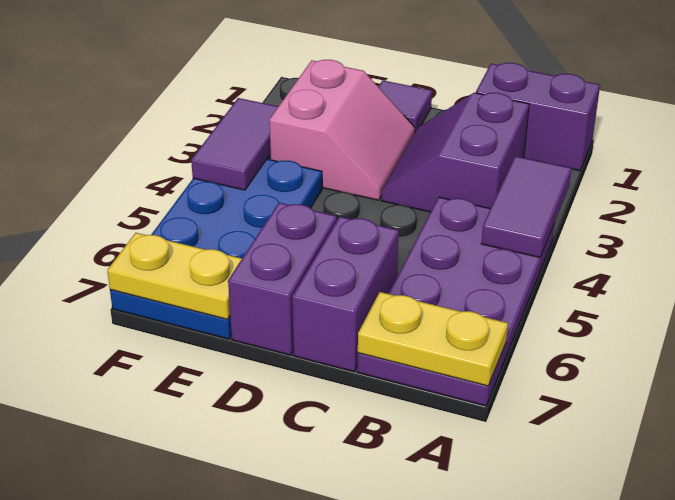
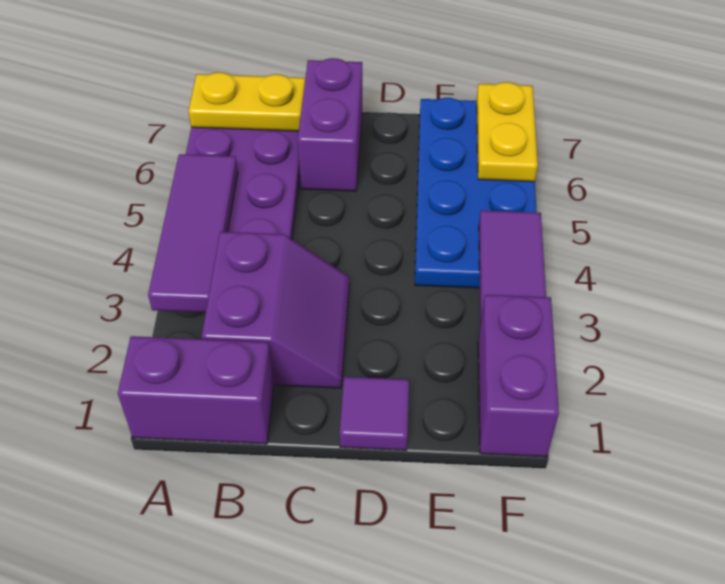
purple 1x2 tile [481,156,571,258] -> purple 1x3 tile [148,154,238,312]
pink 2x2 slope [269,60,415,200] -> none
purple 1x2 brick [228,203,337,355] -> purple 1x2 brick moved to [478,295,559,457]
yellow 1x2 plate [107,233,242,319] -> yellow 1x2 plate turned to [477,82,538,182]

